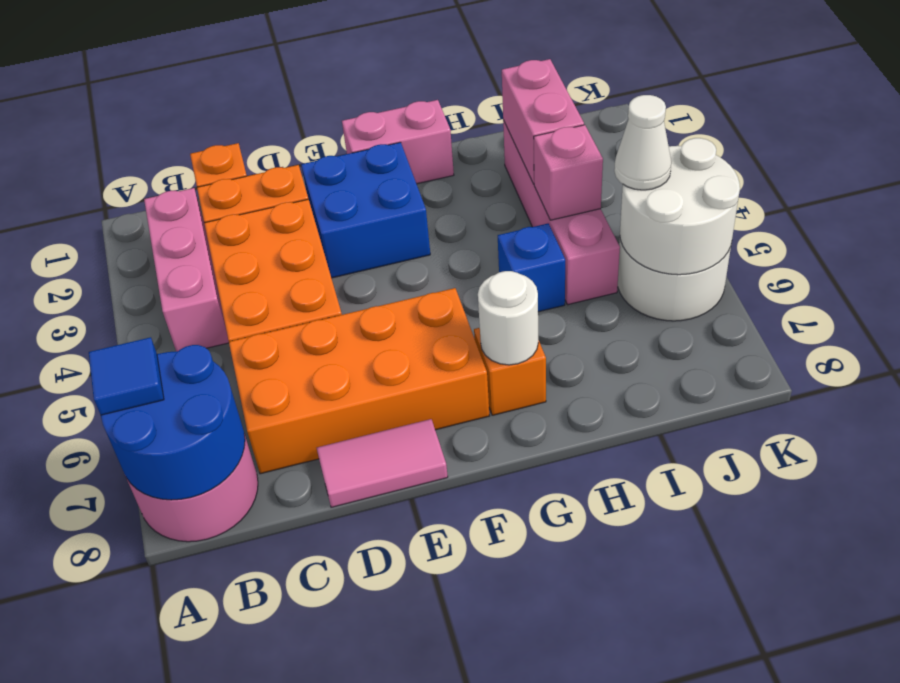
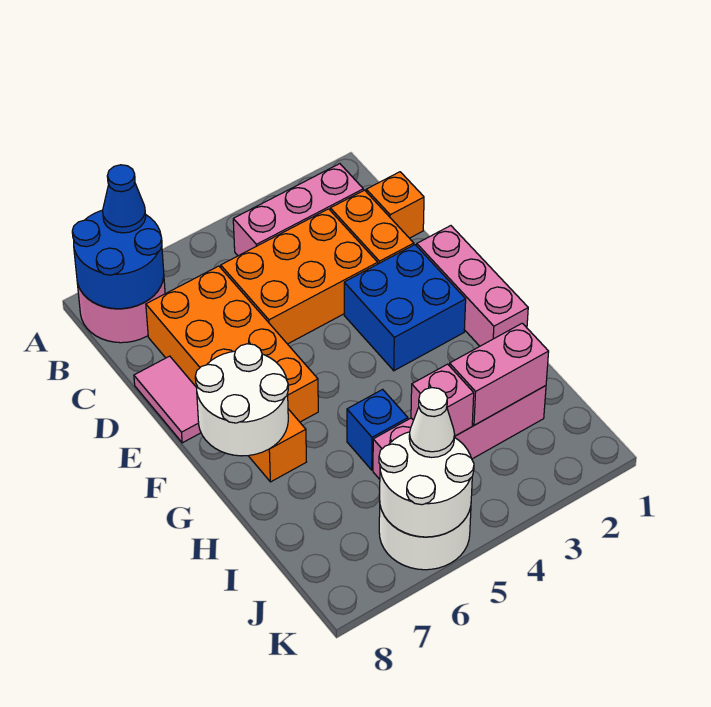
blue 1x1 tile [89,337,164,415] -> blue 1x1 cone [103,165,146,233]
pink 1x2 brick [342,100,454,184] -> pink 1x3 brick [417,226,528,346]
white 1x1 round brick [478,271,538,365] -> white 2x2 round brick [195,344,288,456]

